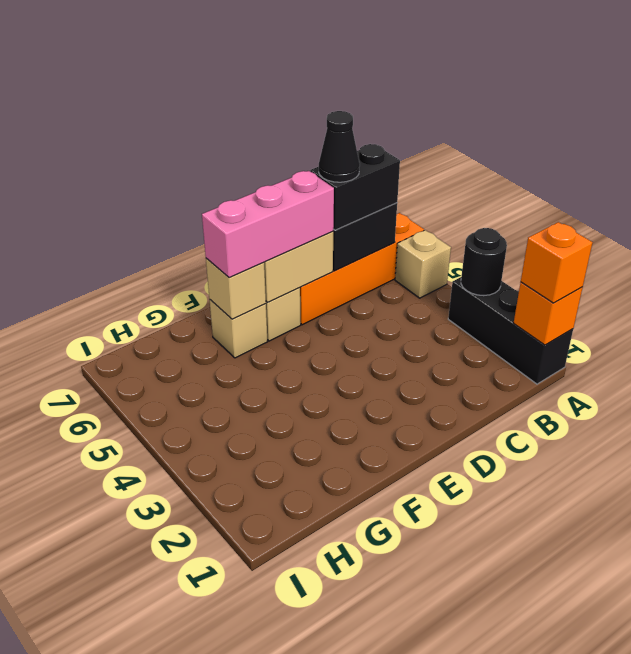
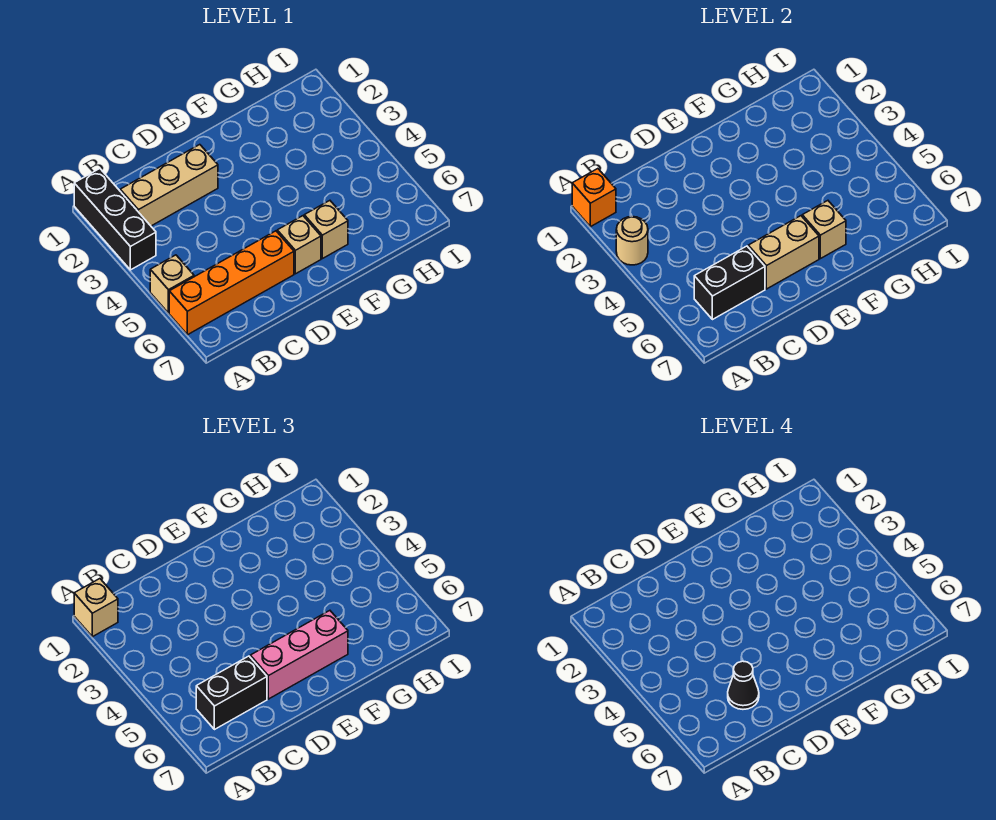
orange 1x1 brick [521,222,593,303] -> tan 1x1 brick [74,579,118,637]
black 1x1 round brick [461,228,507,296] -> tan 1x1 round brick [616,217,648,265]
none -> tan 1x3 brick [120,145,218,226]

